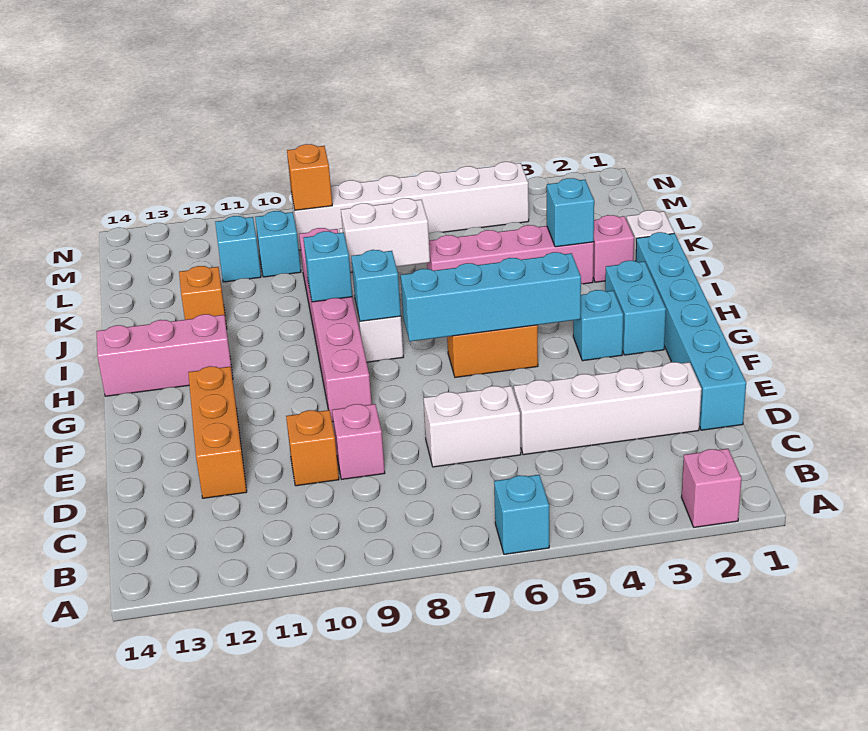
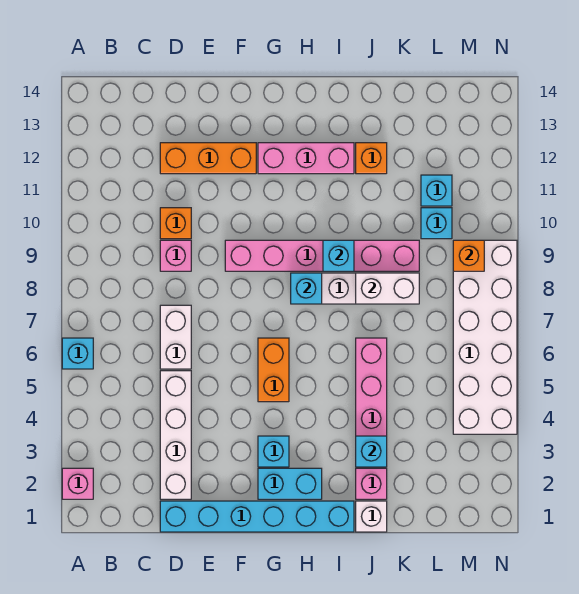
cyan 1x4 brick [401,252,581,341] -> none
pink 1x3 brick [97,314,233,396] -> pink 1x3 brick turned to [258,143,354,174]
white 1x2 brick [341,198,430,272] -> white 1x2 brick turned to [356,273,419,304]
white 1x6 brick [291,162,529,250] -> white 2x6 brick [453,240,517,434]

